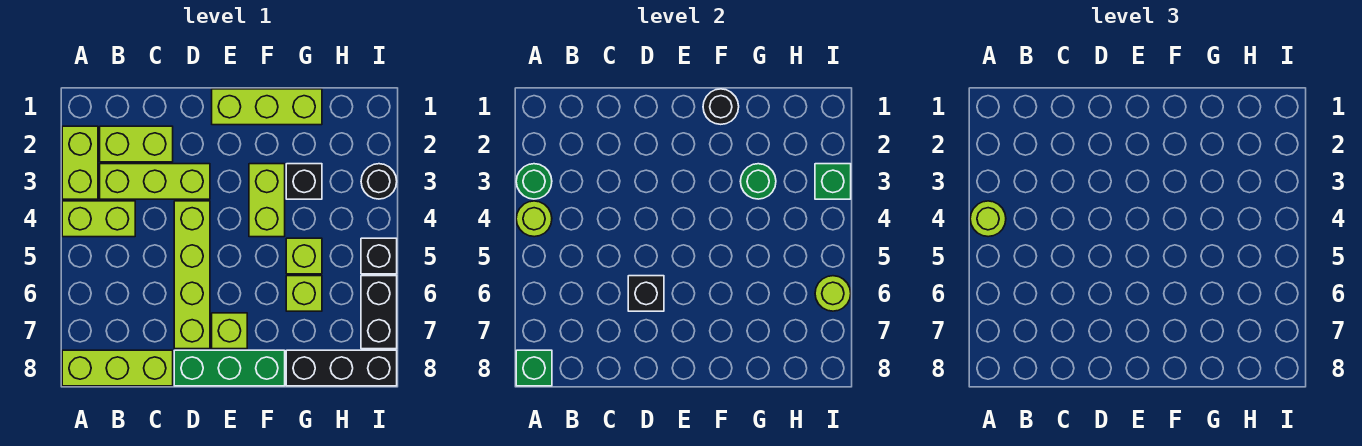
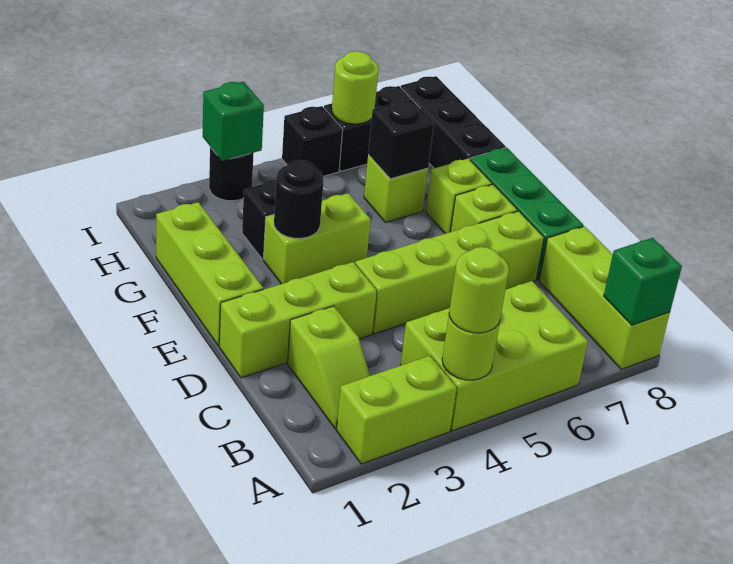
green 1x1 round brick [516,164,552,199] -> none
lime 1x2 brick [62,201,135,237] -> lime 2x3 brick [401,281,588,431]
lime 1x2 brick [100,126,173,162] -> lime 1x2 slope [288,306,370,429]
lime 1x3 brick [100,164,210,199] -> lime 1x3 brick turned to [219,262,377,378]
black 1x1 brick [628,276,664,311] -> black 1x1 brick moved to [368,99,434,179]
black 1x1 round brick [703,89,739,124] -> black 1x1 round brick moved to [274,160,324,238]
green 1x1 round brick [740,164,776,199] -> none
lime 1x1 brick [286,238,322,274] -> lime 1x1 brick moved to [426,159,492,234]

